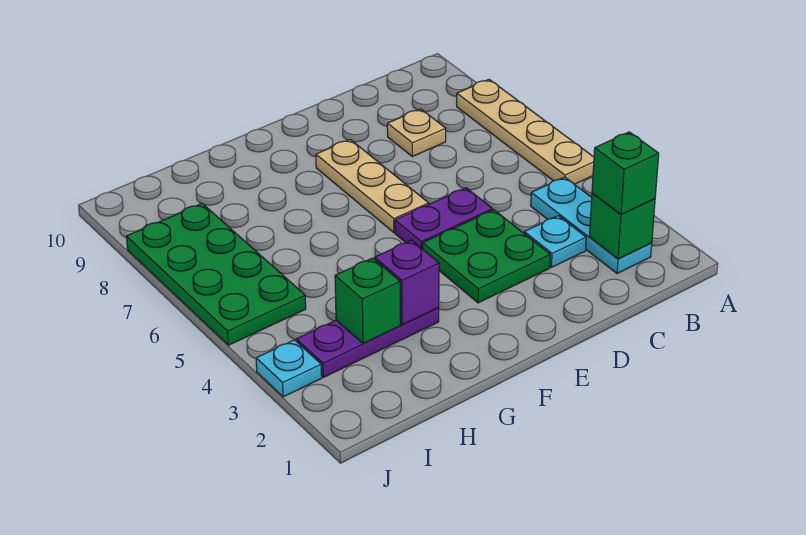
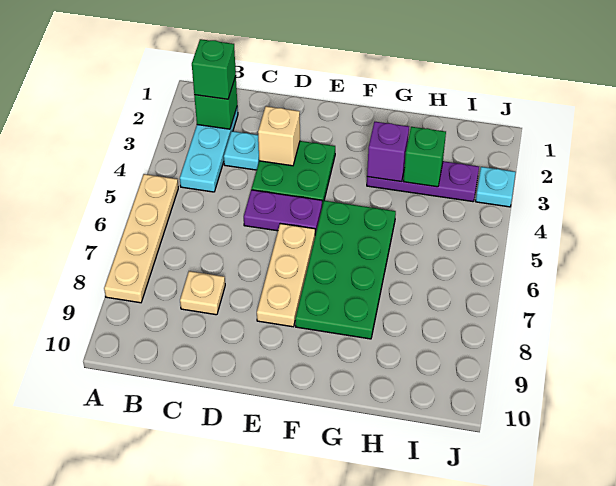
none -> tan 1x1 brick [258,106,300,166]
green 2x4 plate [126,204,306,345] -> green 2x4 plate moved to [295,201,396,339]

